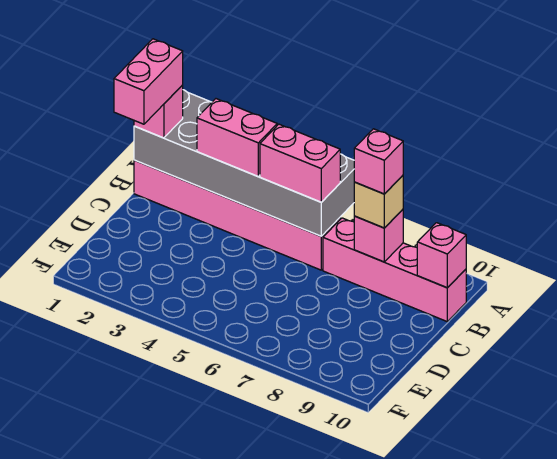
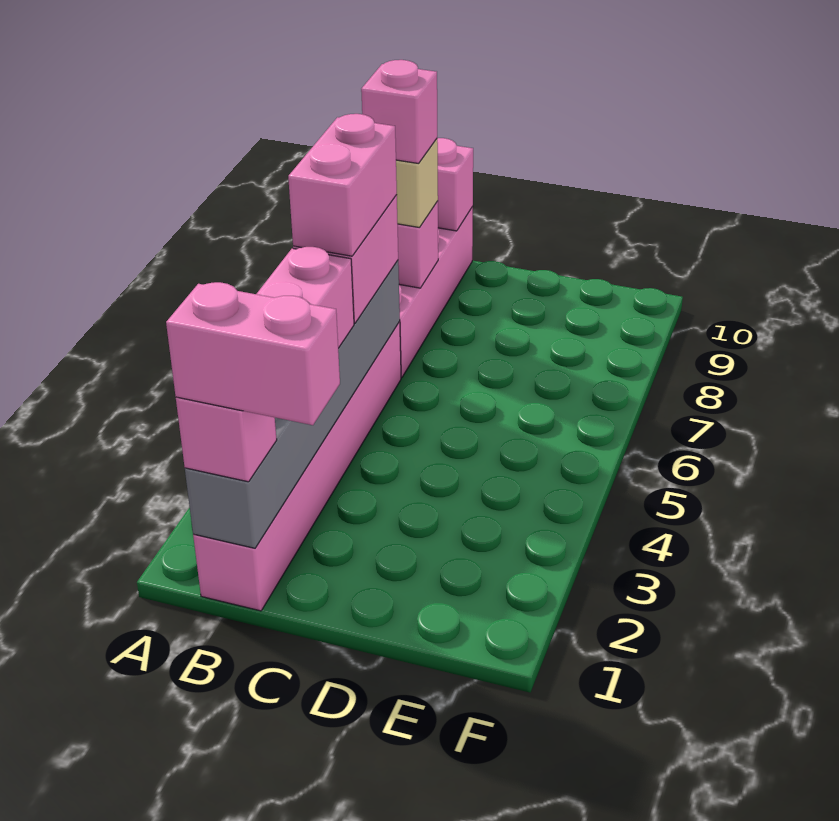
grey 2x6 brick [134,90,354,236] -> grey 1x6 brick [185,260,400,548]
none -> pink 1x2 brick [288,114,397,256]

